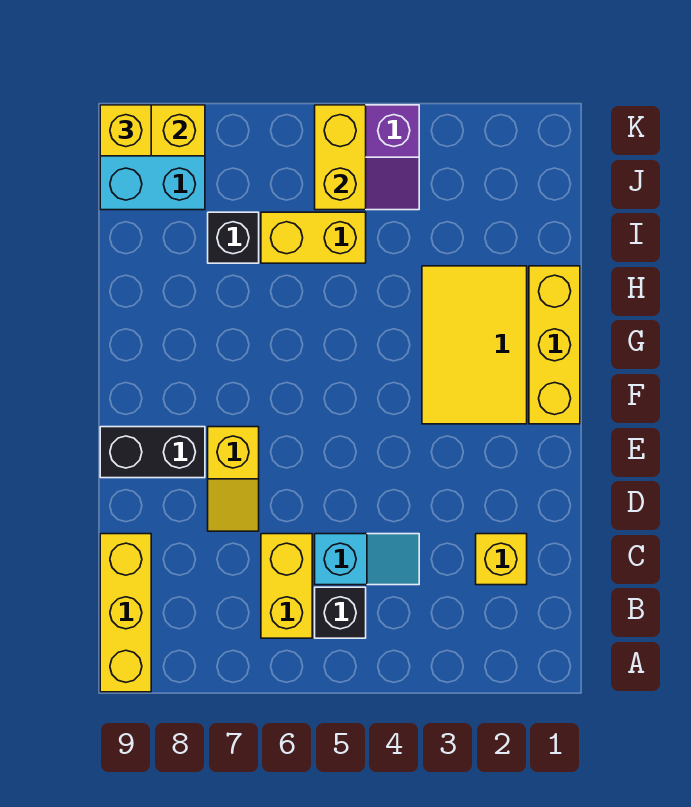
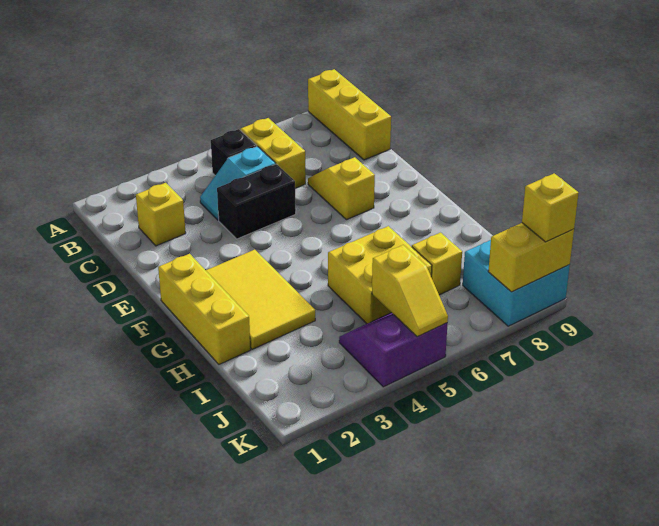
black 1x2 brick [100,427,205,478] -> black 1x2 brick moved to [217,164,296,239]
yellow 1x2 brick [261,212,366,263] -> yellow 2x2 brick [328,226,432,324]
black 1x1 brick [208,212,259,263] -> yellow 1x1 brick [412,233,462,295]
yellow 1x2 brick [315,105,366,210] -> yellow 1x2 slope [372,245,448,337]

